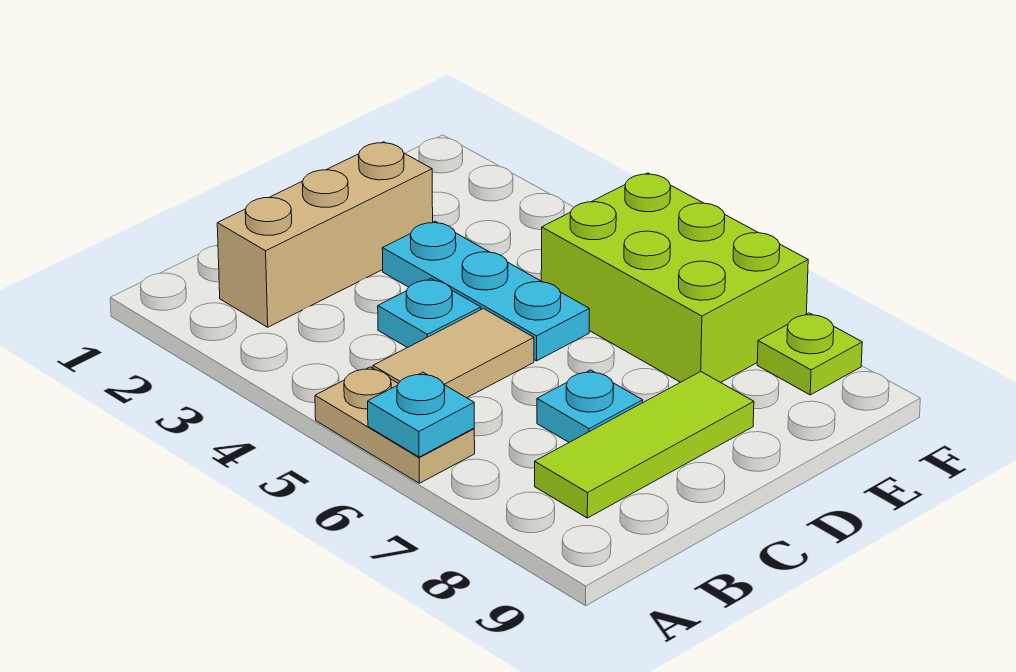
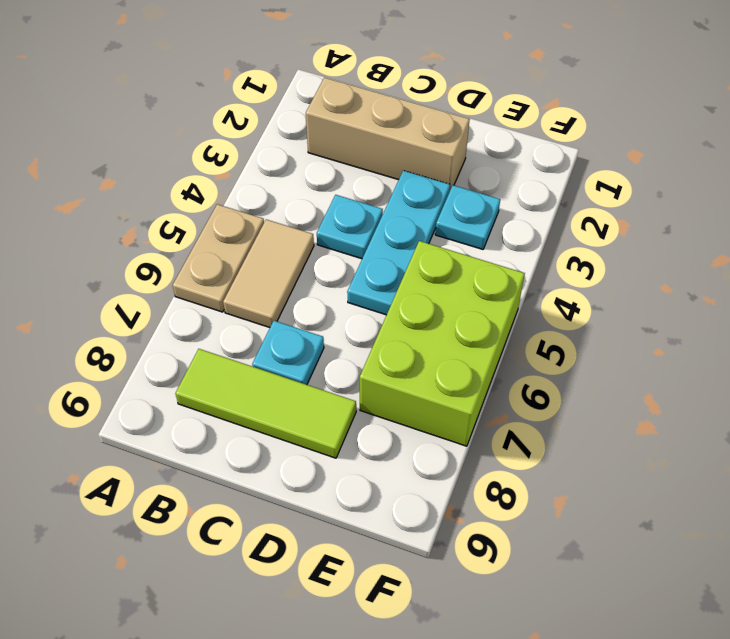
cyan 1x1 plate [368,372,474,457] -> cyan 1x1 plate moved to [435,185,500,249]
tan 1x2 tile [373,309,534,398] -> tan 1x2 tile turned to [223,219,314,328]
lime 1x1 plate [757,313,862,395] -> none

